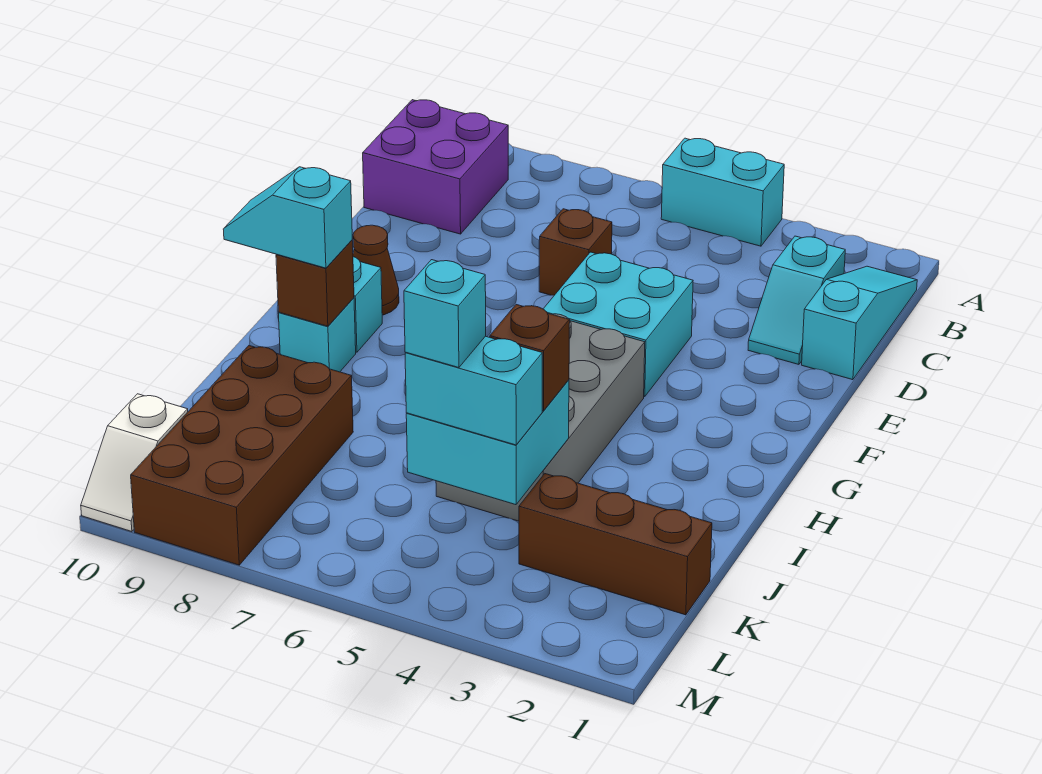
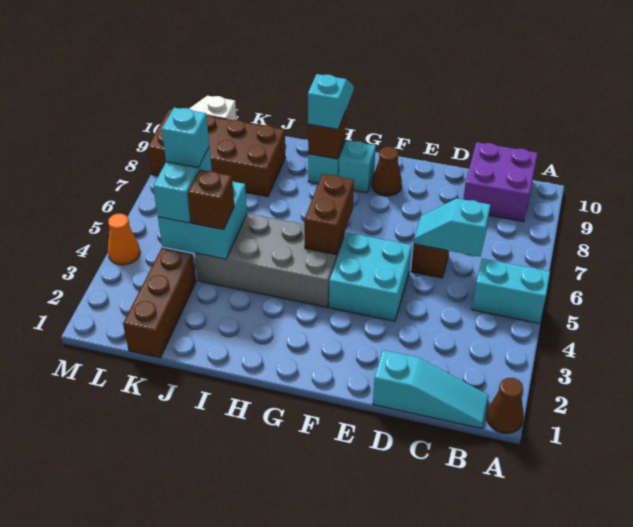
none -> brown 1x1 cone [487,378,524,433]
cyan 1x2 brick [661,138,784,246] -> cyan 1x2 brick turned to [472,259,550,323]
cyan 1x2 slope [748,236,845,364] -> cyan 1x2 slope moved to [414,198,490,257]
none -> brown 1x2 brick [304,174,354,255]
none -> orange 1x1 cone [108,214,140,265]

